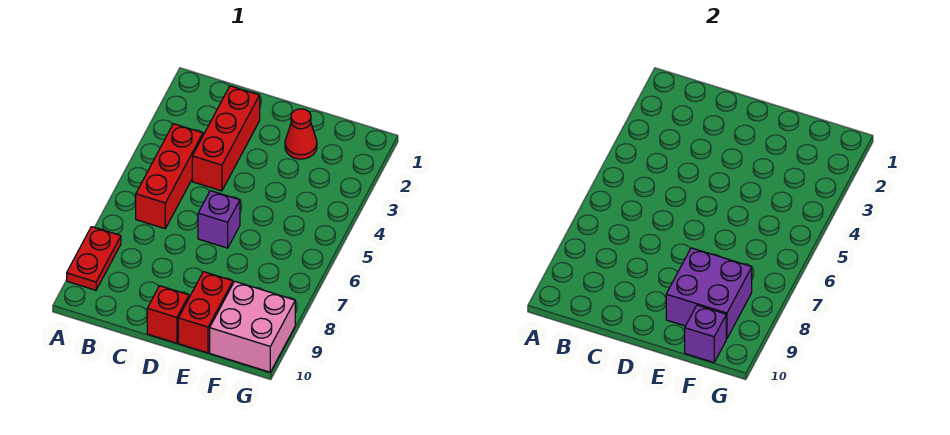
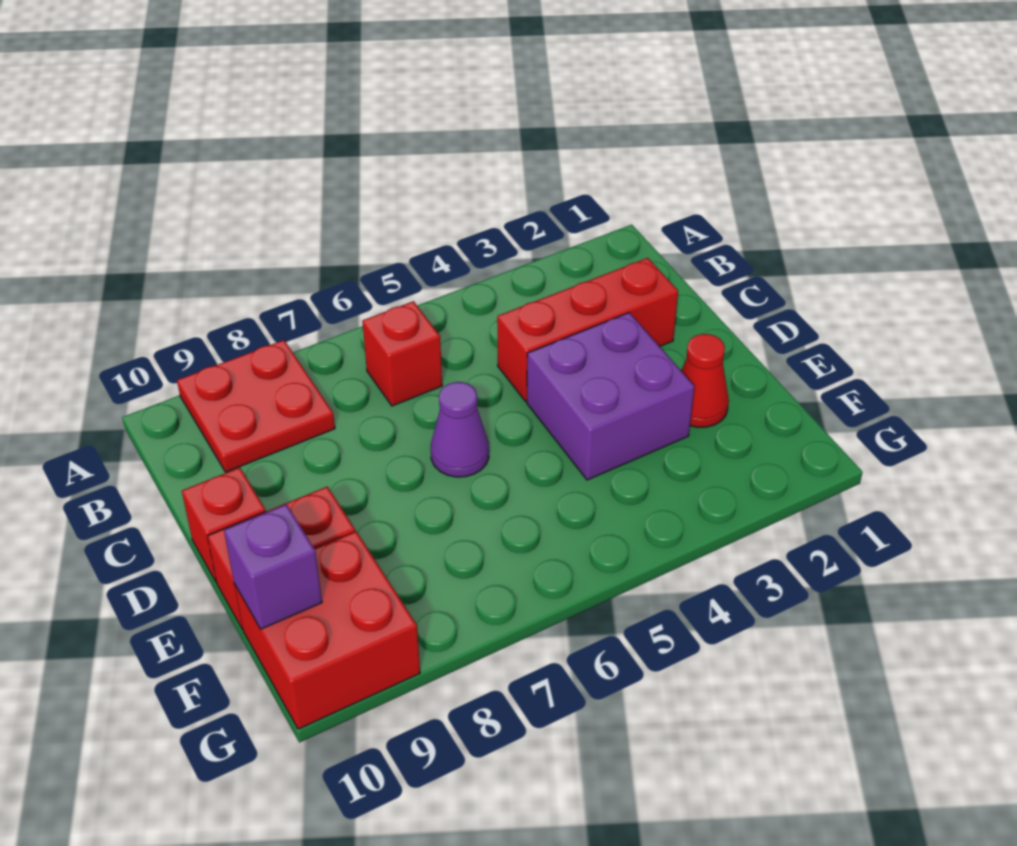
red 1x2 plate [67,227,121,290] -> red 2x2 plate [177,340,335,472]
red 1x3 brick [136,124,203,229] -> red 1x1 brick [362,301,442,406]
purple 1x1 brick [198,191,240,248] -> purple 1x1 cone [431,382,489,477]
purple 2x2 brick [666,248,752,339] -> purple 2x2 brick moved to [527,313,694,480]
pink 2x2 brick [210,281,295,372] -> red 2x2 brick [234,531,420,729]

